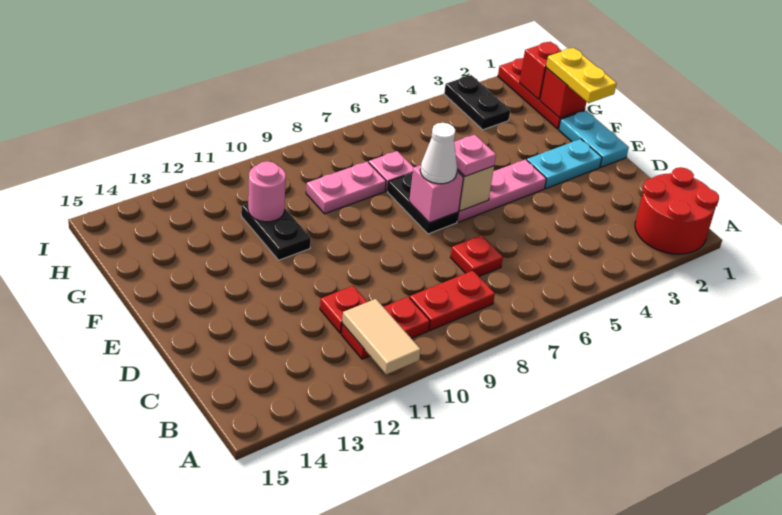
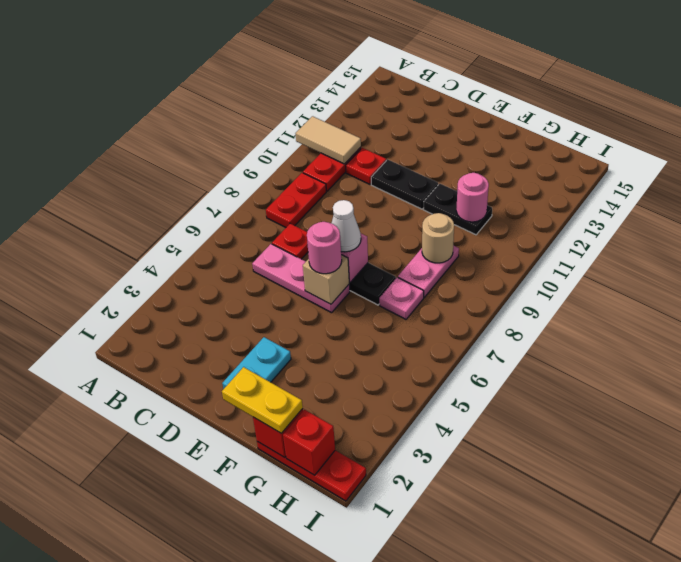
red 2x2 round brick [635,167,719,254] -> none
cyan 1x2 plate [559,111,629,167] -> none
pink 1x3 plate [457,159,546,222] -> pink 1x3 plate turned to [252,244,350,313]
pink 1x1 plate [454,135,496,176] -> pink 1x1 round brick [307,222,342,274]
none -> tan 1x1 round brick [422,213,454,263]
black 1x2 plate [444,75,510,130] -> black 1x2 plate moved to [371,159,438,209]

